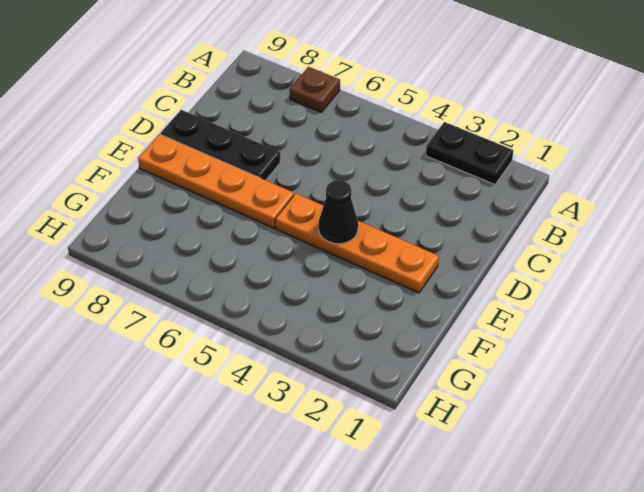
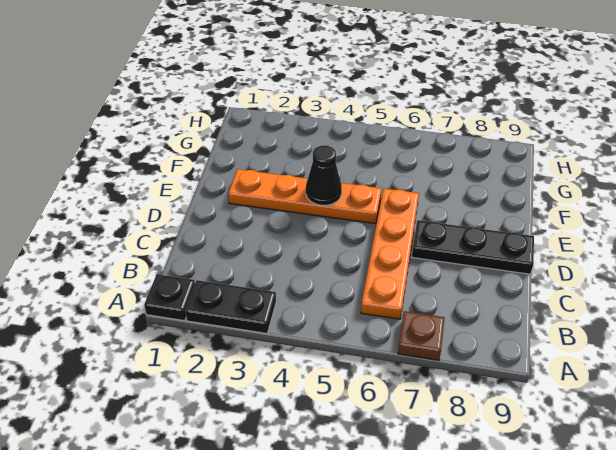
none -> black 1x1 plate [144,274,195,321]
orange 1x4 plate [138,134,294,228] -> orange 1x4 plate turned to [361,189,419,319]

